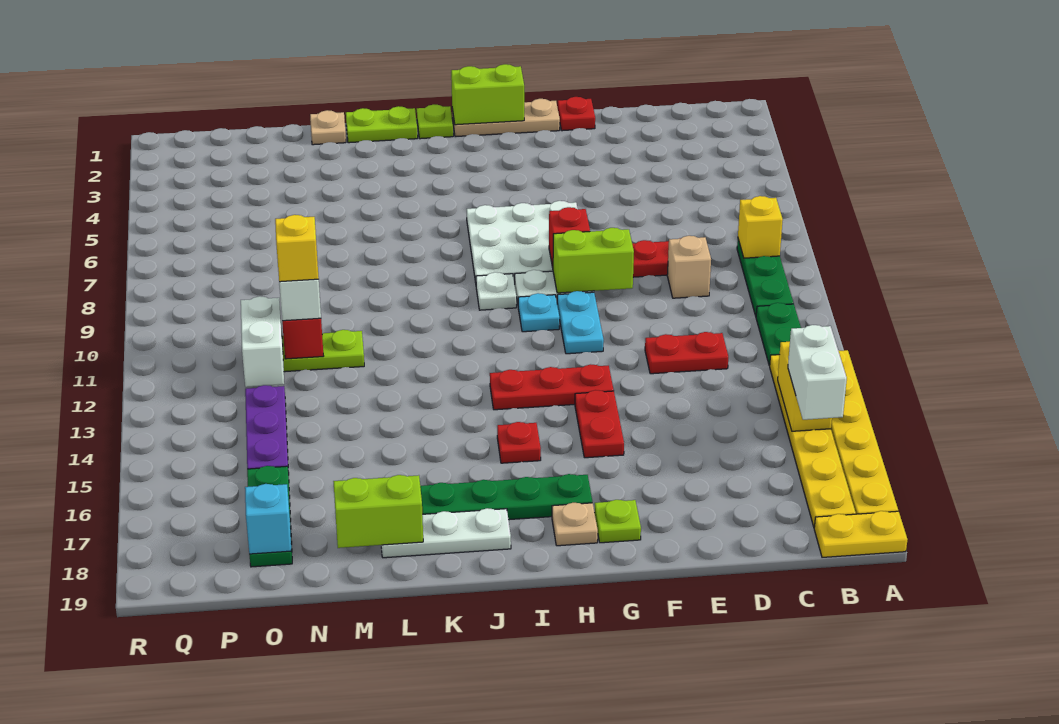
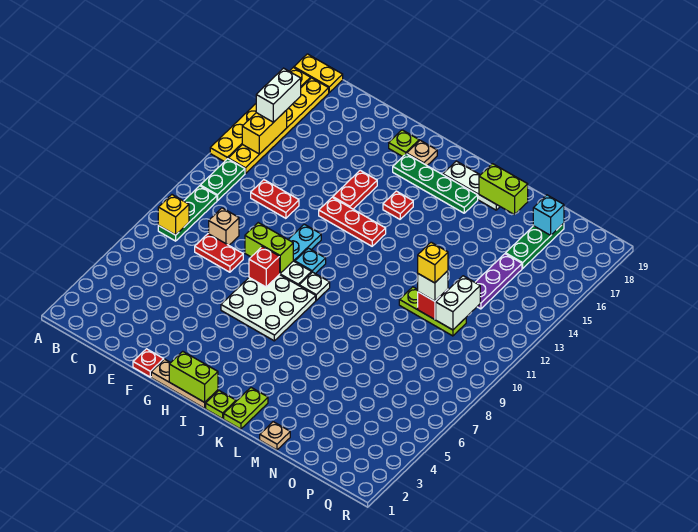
lime 1x2 plate [346,106,418,143] -> lime 1x2 plate turned to [224,388,268,429]

